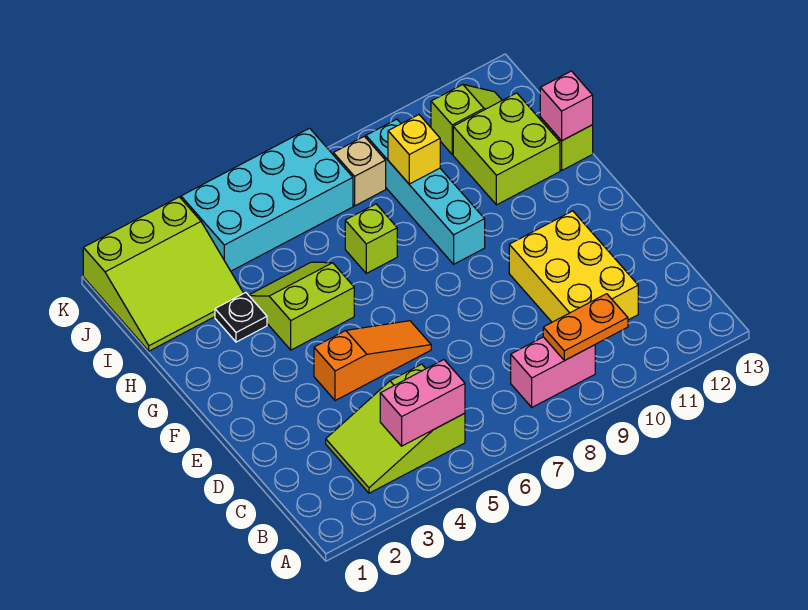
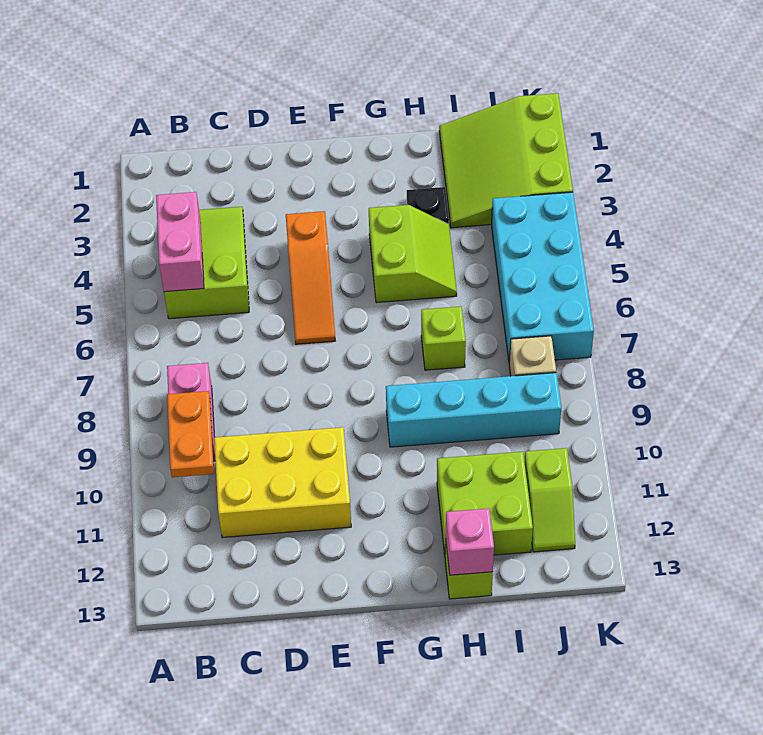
yellow 1x1 brick [388,115,440,184] -> none

